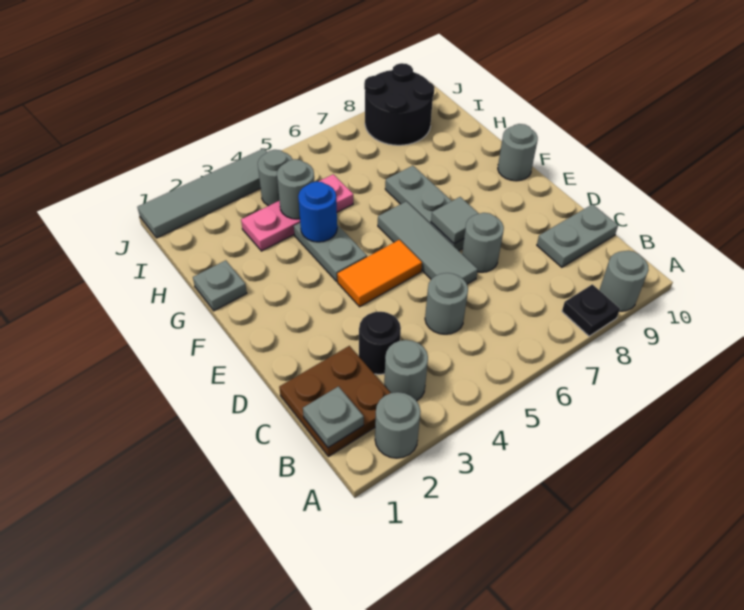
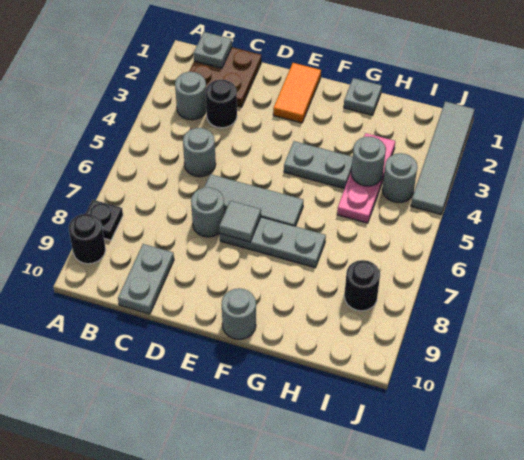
grey 1x1 round brick [375,392,421,458] -> none
grey 1x1 round brick [599,251,649,311] -> black 1x1 round brick [69,214,106,264]
orange 1x2 tile [337,240,422,307] -> orange 1x2 tile moved to [273,63,321,123]
blue 1x1 round brick [298,182,337,242] -> none
black 2x2 round brick [364,63,434,145] -> black 1x1 round brick [344,260,380,311]

